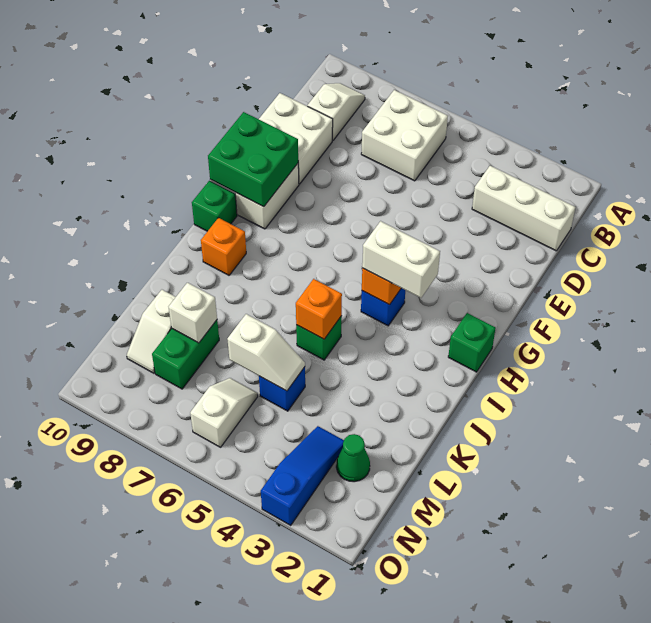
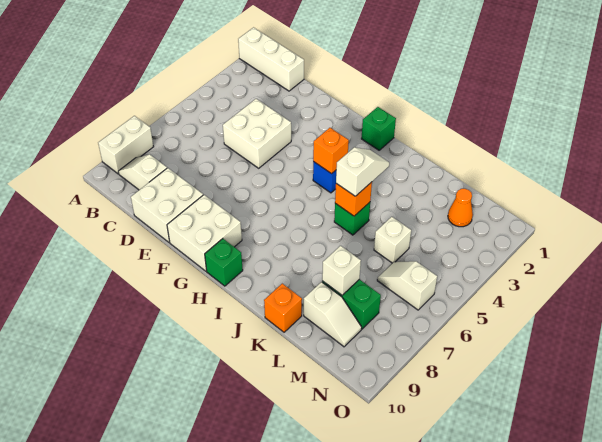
white 2x2 brick [361,90,448,181] -> white 2x2 brick moved to [223,99,291,168]
white 1x3 brick [472,166,575,251] -> white 1x3 brick turned to [238,28,304,91]
green 2x2 brick [208,112,298,207] -> none
white 1x2 brick [362,221,440,298] -> white 1x2 brick moved to [98,116,154,174]
orange 1x1 brick [201,218,246,275] -> orange 1x1 brick moved to [264,284,302,332]
blue 1x1 brick [259,367,305,411] -> white 1x1 brick [374,217,411,263]
white 1x2 slope [227,314,305,391] -> white 1x2 slope moved to [336,147,389,196]
green 1x1 cone [336,434,370,482] -> orange 1x1 cone [448,189,473,227]
blue 1x3 slope [261,426,344,525] -> none

